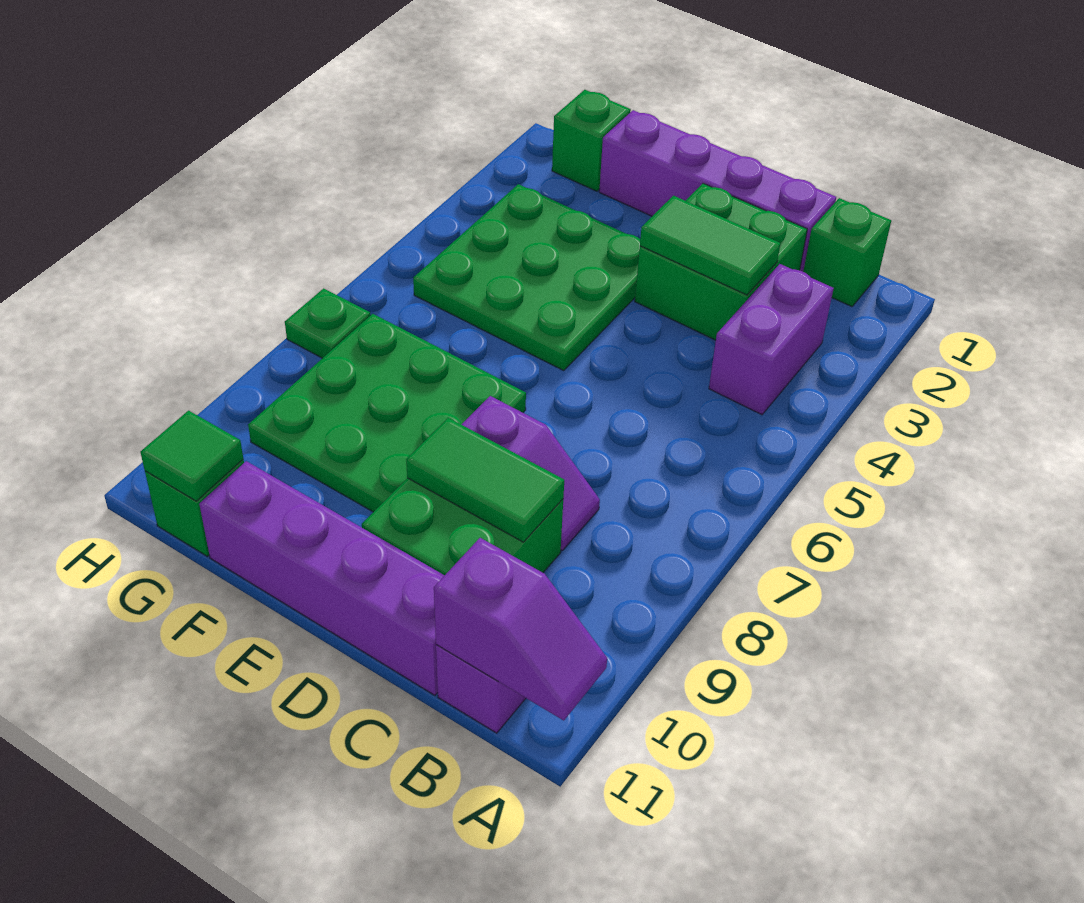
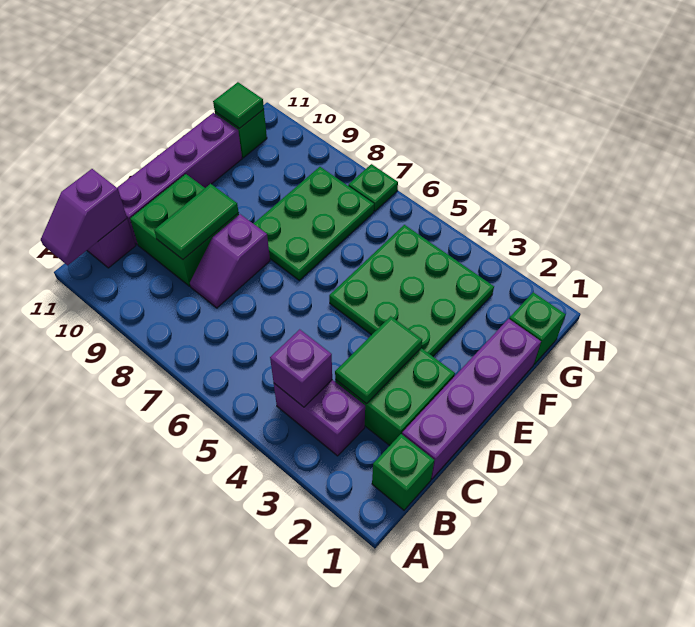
none -> purple 1x1 brick [270,329,332,407]
green 3x3 plate [248,314,526,512] -> green 2x3 plate [254,167,374,280]

